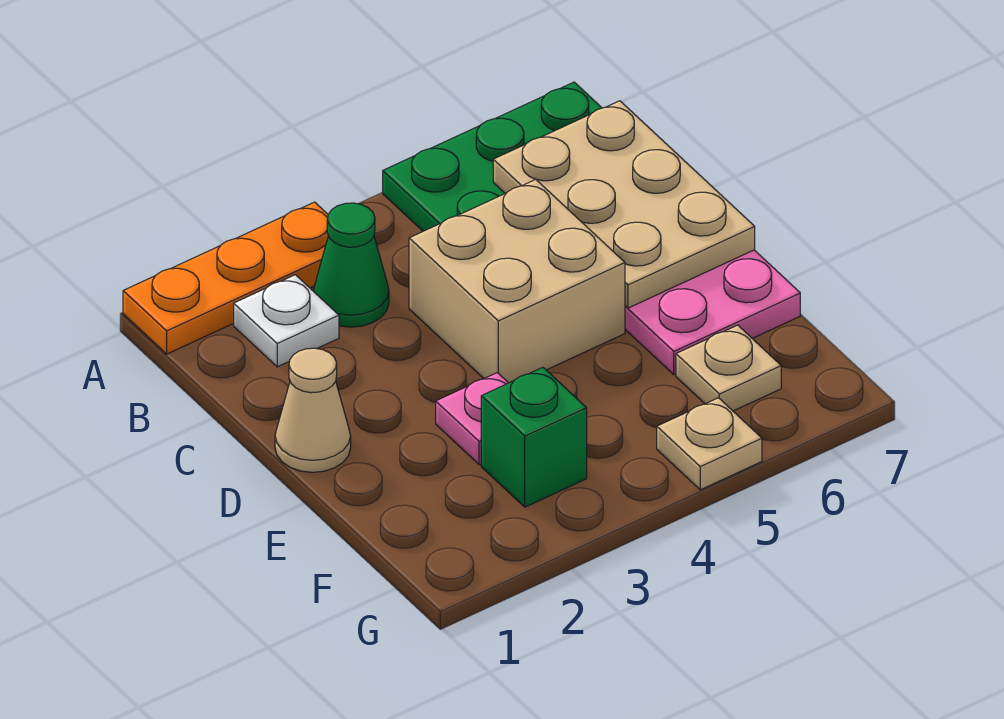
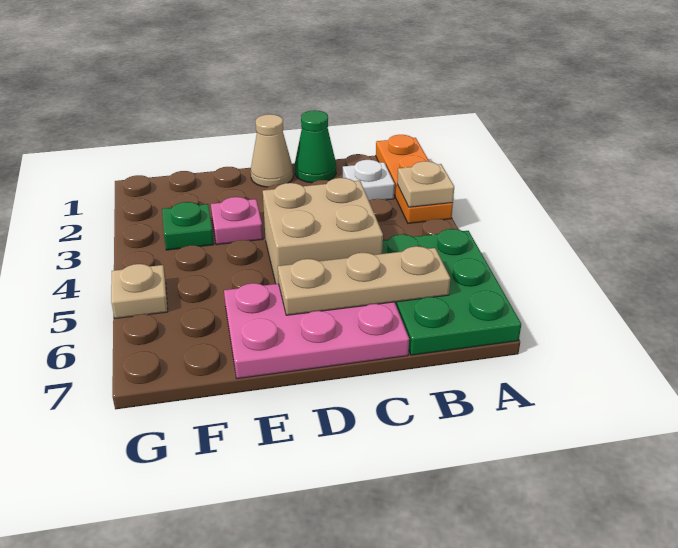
green 1x1 cone [313,203,389,327] -> green 1x1 cone moved to [295,110,336,183]
tan 2x3 plate [493,101,755,308] -> tan 1x3 plate [278,246,450,315]
green 1x1 brick [481,367,587,507] -> green 1x1 plate [162,202,214,250]
tan 1x1 plate [676,325,781,411] -> tan 1x1 plate moved to [397,161,454,207]

